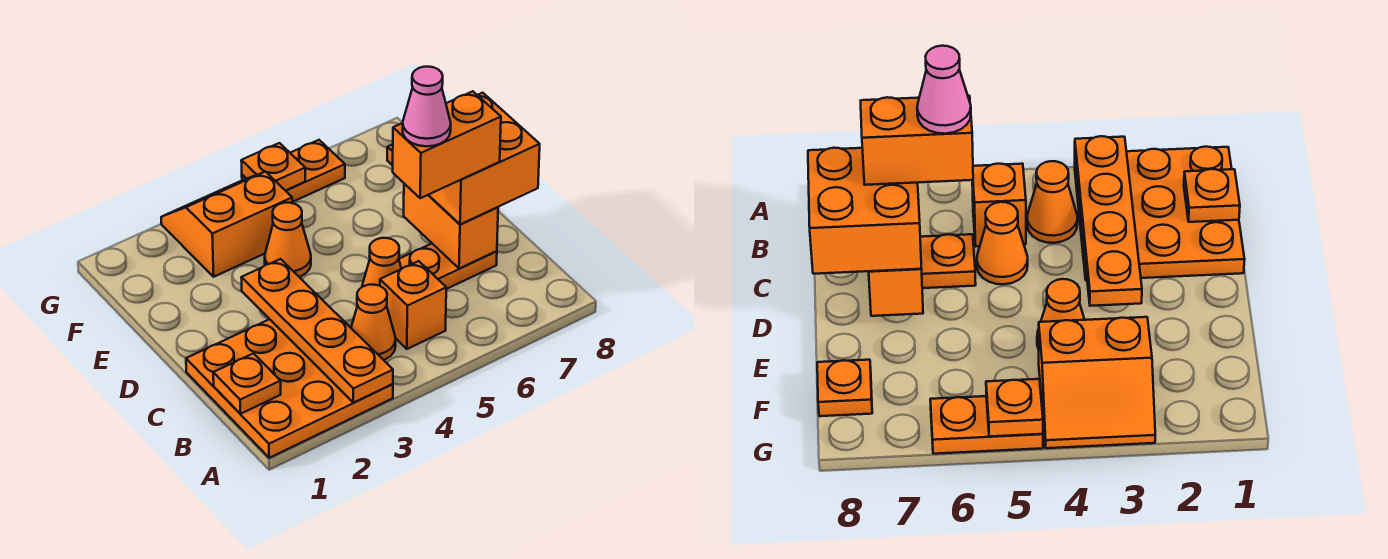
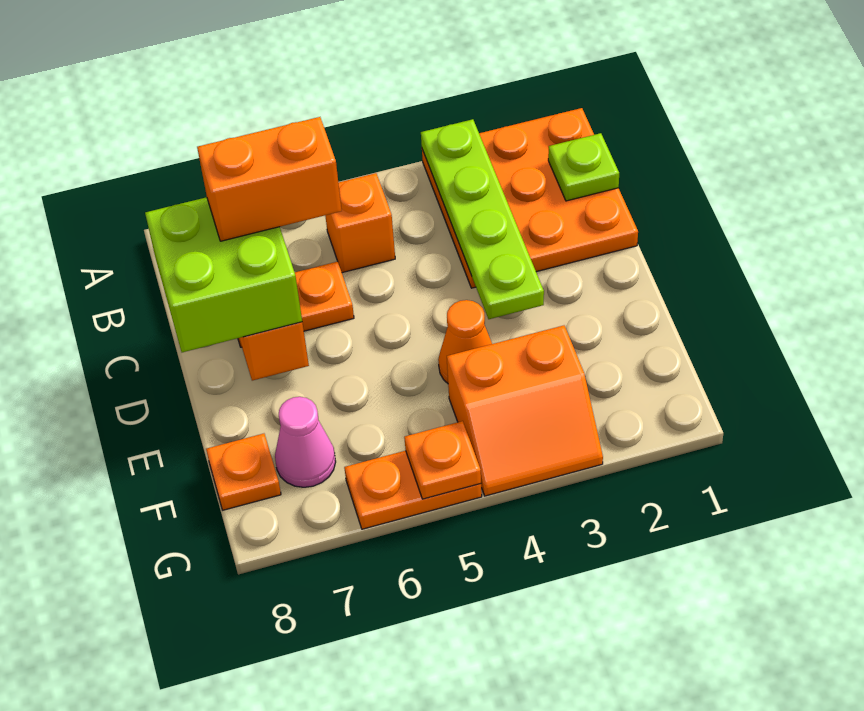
orange 1x4 plate [241,259,393,403] -> lime 1x4 plate [421,119,544,319]
orange 1x1 plate [213,353,281,414] -> lime 1x1 plate [548,133,619,201]
orange 1x1 cone [351,285,396,360] -> none
orange 1x1 cone [362,238,401,287] -> none
pink 1x1 cone [403,67,451,146] -> pink 1x1 cone moved to [275,397,336,487]
orange 2x2 brick [429,93,540,225] -> lime 2x2 brick [145,197,302,352]

